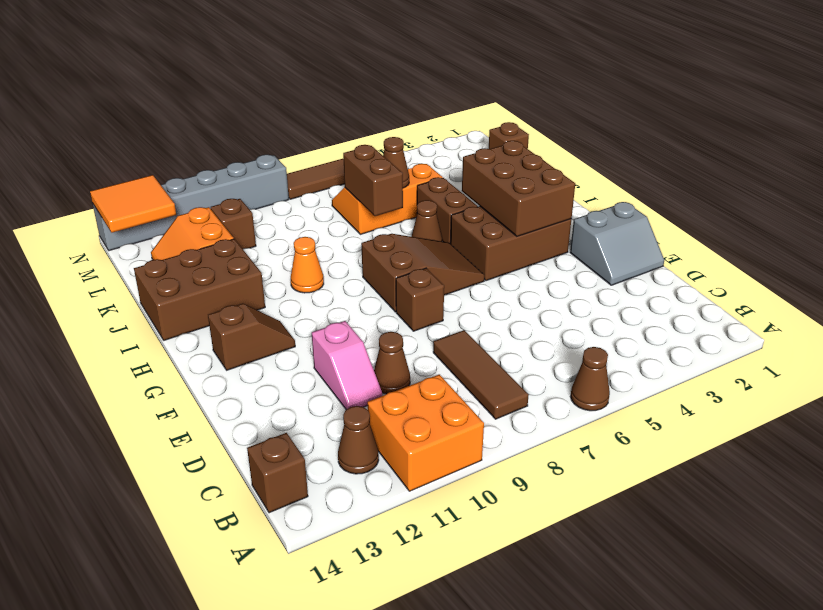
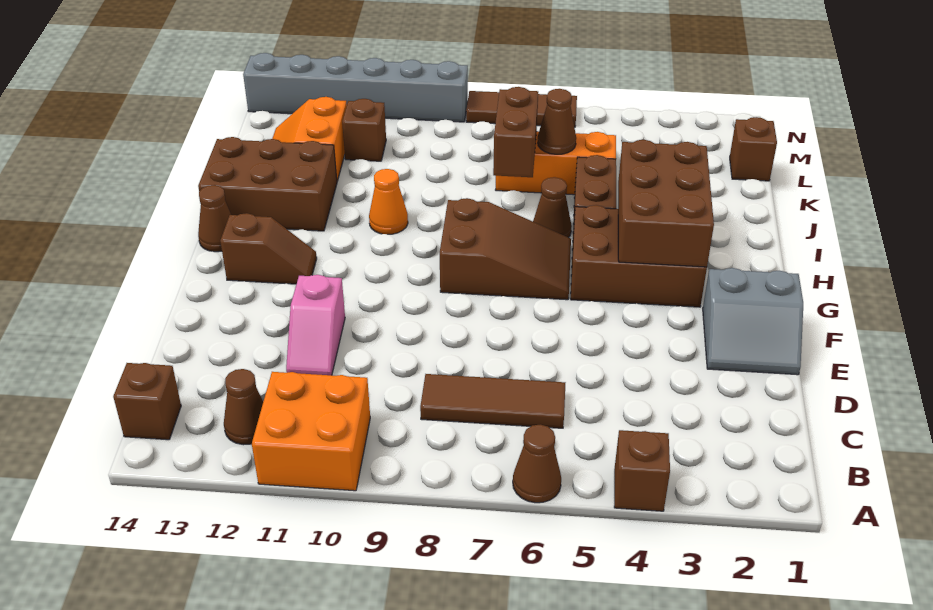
brown 1x3 tile [433,330,529,419] -> brown 1x3 tile turned to [420,374,565,428]
brown 1x1 cone [374,332,410,394] -> brown 1x1 cone moved to [198,185,231,252]
brown 1x1 brick [396,268,444,331] -> brown 1x1 brick moved to [614,430,670,511]
orange 2x2 tile [90,175,176,233] -> none

